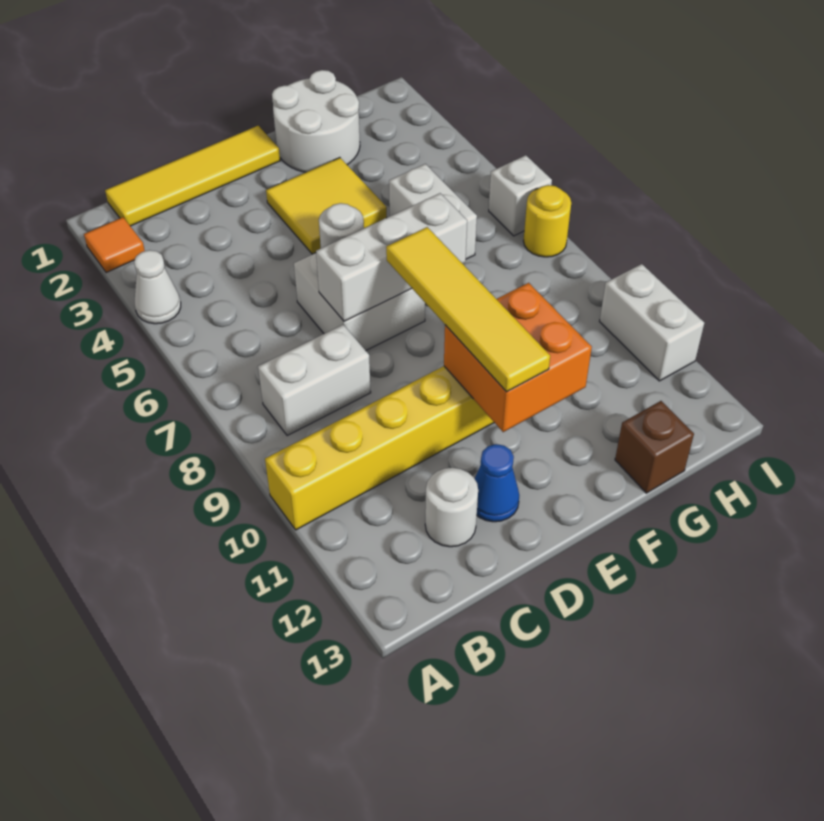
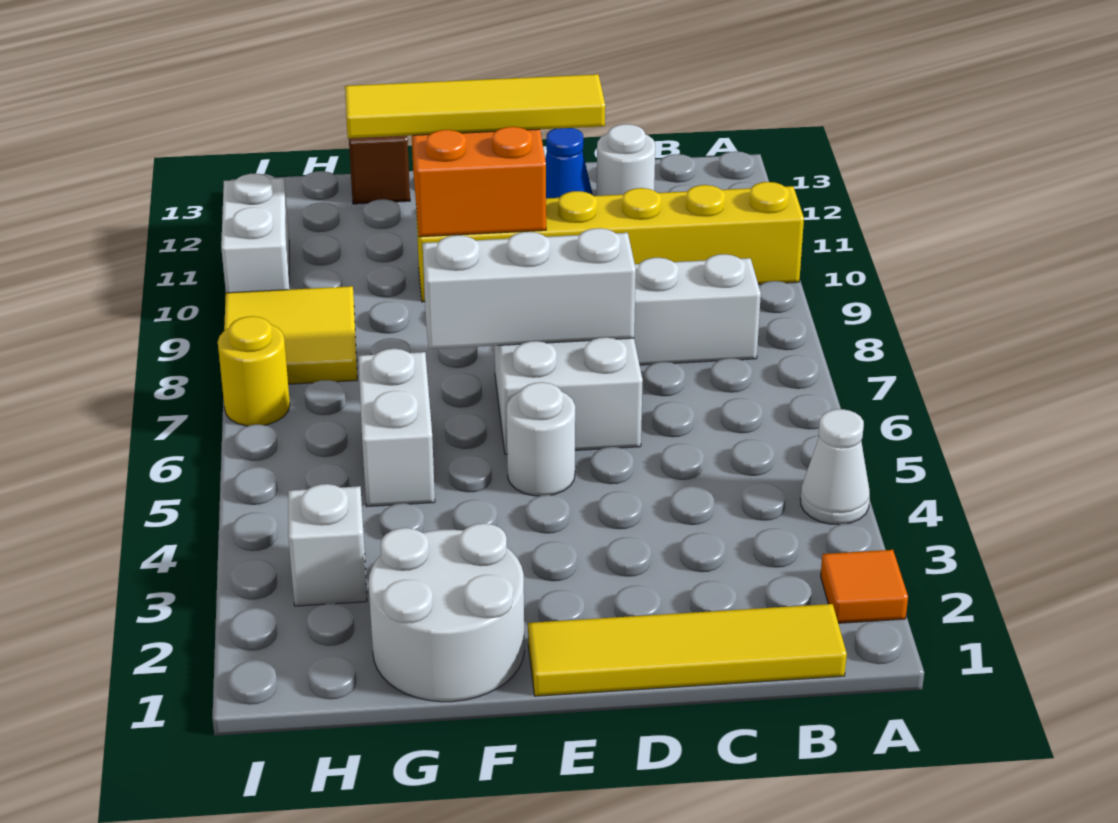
yellow 2x2 tile [266,158,387,254] -> yellow 2x2 tile moved to [224,286,357,384]
yellow 1x4 tile [386,227,550,392] -> yellow 1x4 tile turned to [345,74,605,138]
white 1x1 brick [489,155,552,236] -> white 1x1 brick moved to [288,484,367,606]

